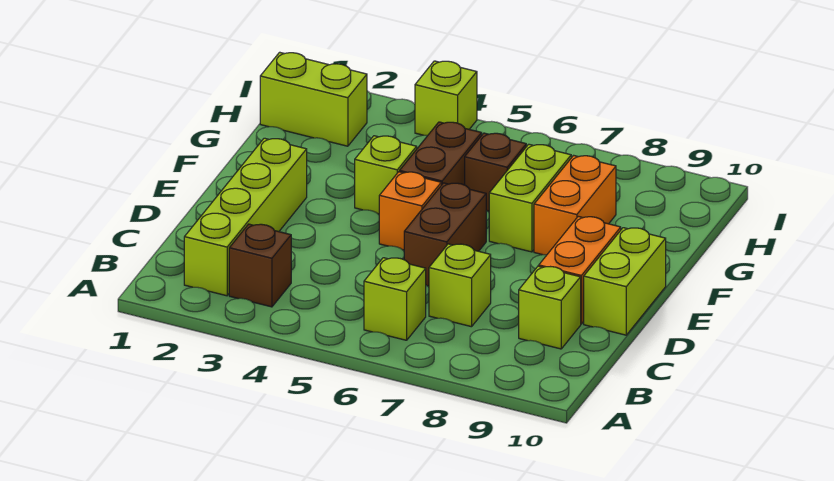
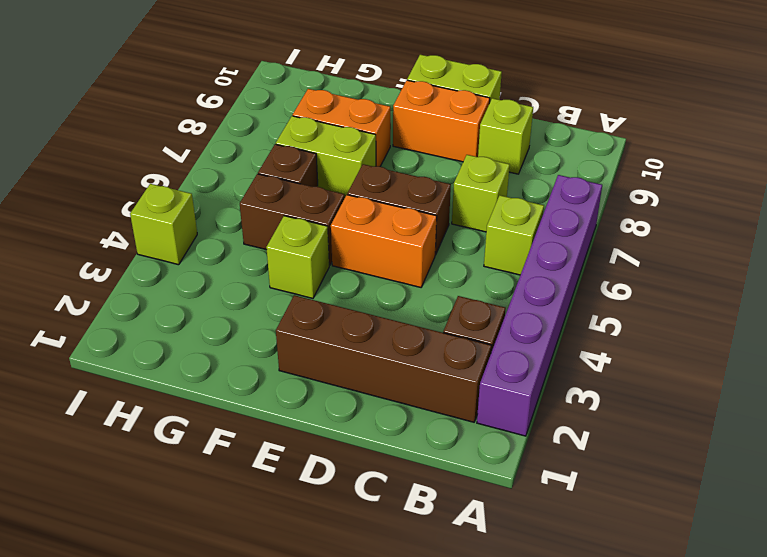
none -> purple 1x6 brick [477,175,602,436]
lime 1x4 brick [184,138,307,296] -> brown 1x4 brick [276,295,491,422]
orange 1x1 brick [379,172,441,250] -> orange 1x2 brick [331,195,437,287]
lime 1x2 brick [260,52,367,146] -> none

